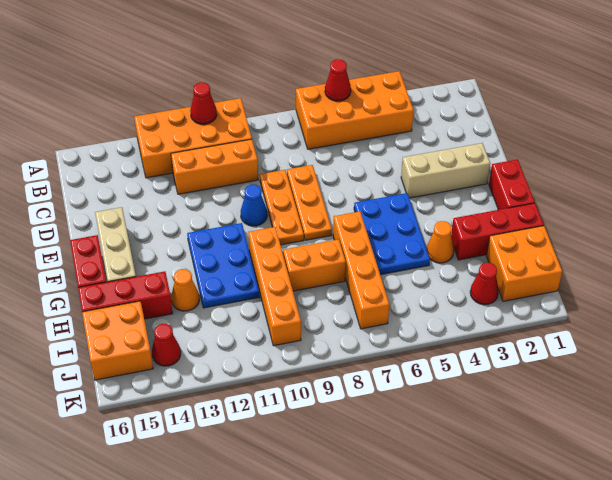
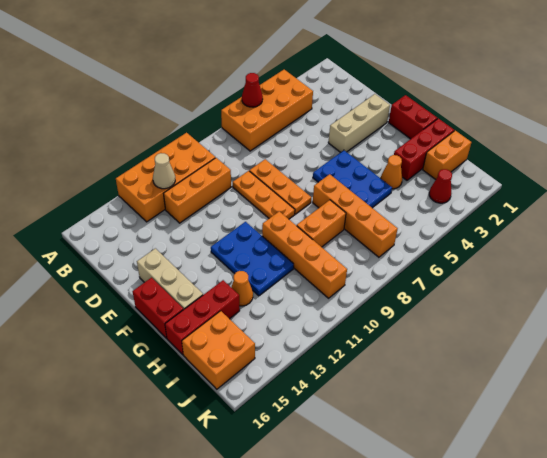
red 1x1 cone [190,82,217,124] -> none
none -> tan 1x1 cone [153,153,175,189]
blue 1x1 cone [241,184,267,226] -> none
orange 2x2 brick [486,226,562,301] -> orange 1x2 brick [423,131,471,180]
red 1x1 cone [152,324,181,366] -> none

